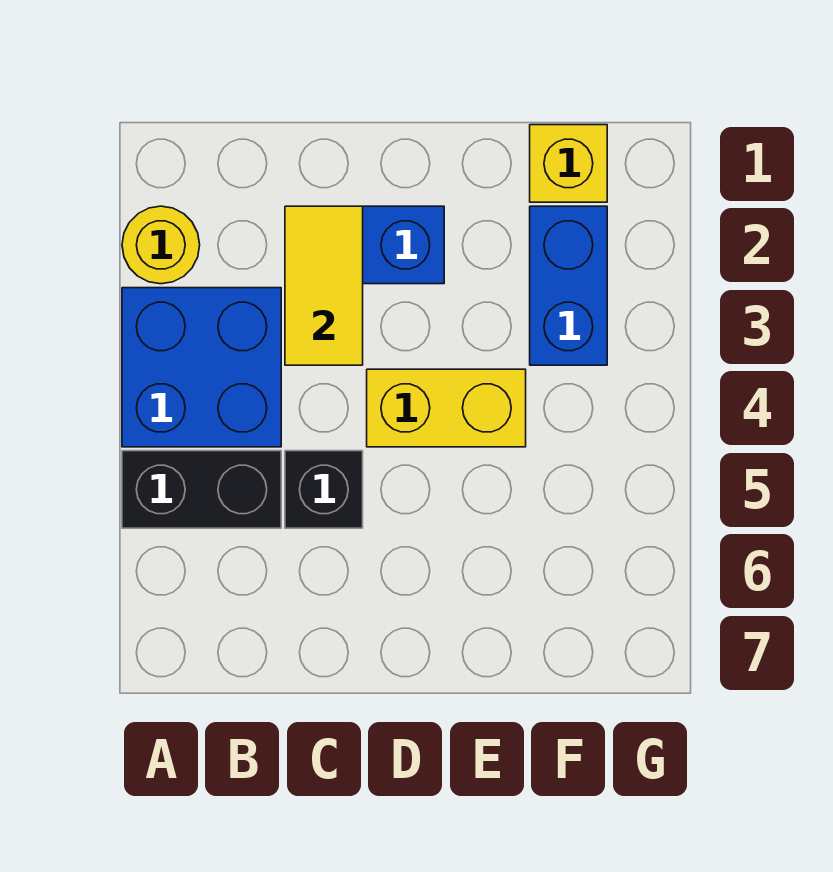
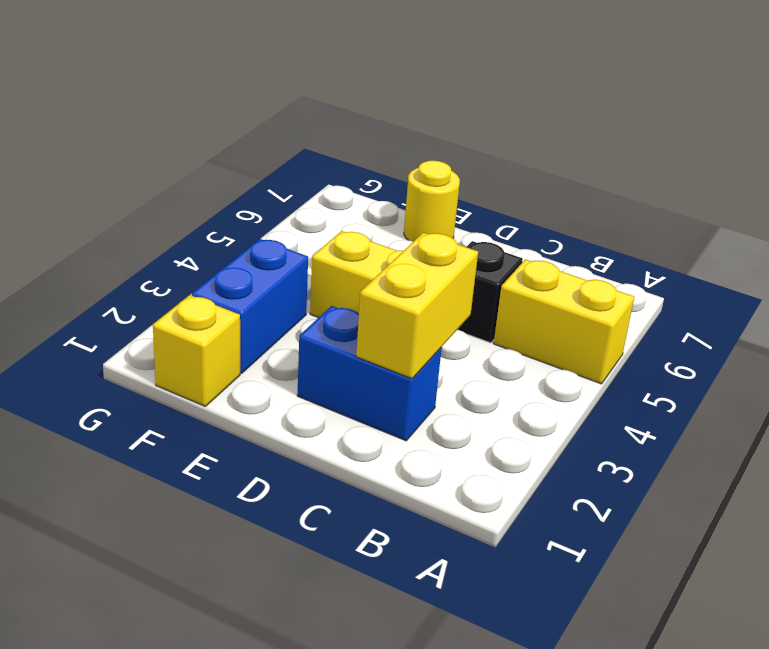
yellow 1x1 round brick [122,206,200,284] -> yellow 1x1 round brick moved to [404,161,460,242]
blue 2x2 brick [122,288,281,447] -> none
black 1x2 brick [122,451,281,528] -> yellow 1x2 brick [494,259,634,384]
yellow 1x2 tile [285,206,363,365] -> yellow 1x2 brick [356,233,478,379]

